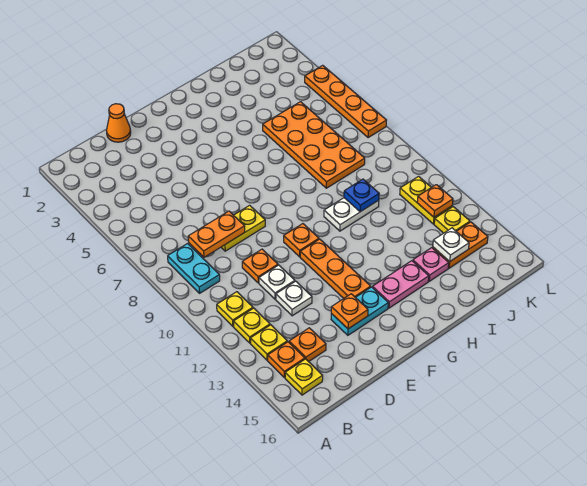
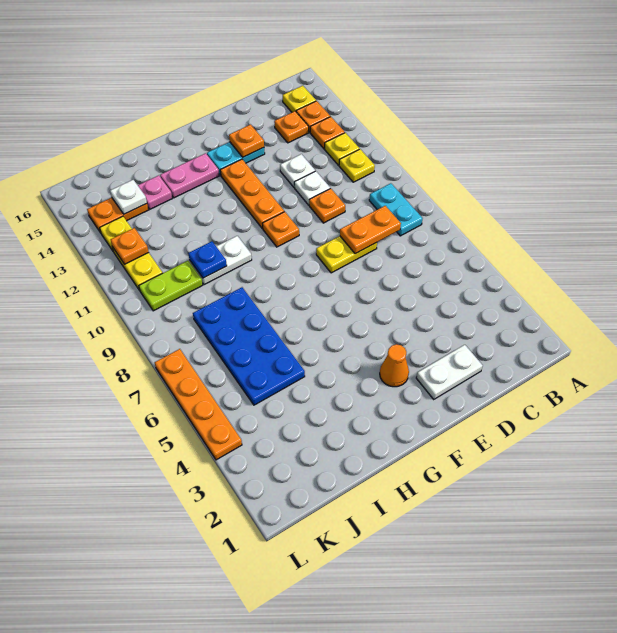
yellow 1x1 plate [250,325,287,360] -> orange 1x1 plate [310,117,345,149]
orange 1x1 cone [106,104,131,142] -> orange 1x1 cone moved to [380,344,409,387]
none -> white 1x2 plate [416,345,483,399]
orange 2x4 plate [263,102,365,188] -> blue 2x4 plate [193,287,305,405]
none -> lime 1x2 plate [139,261,203,311]

